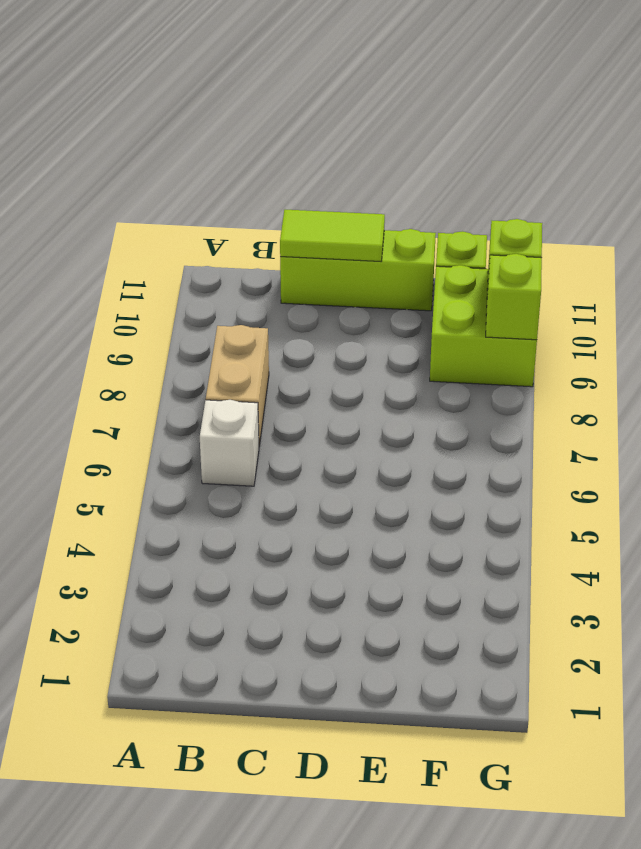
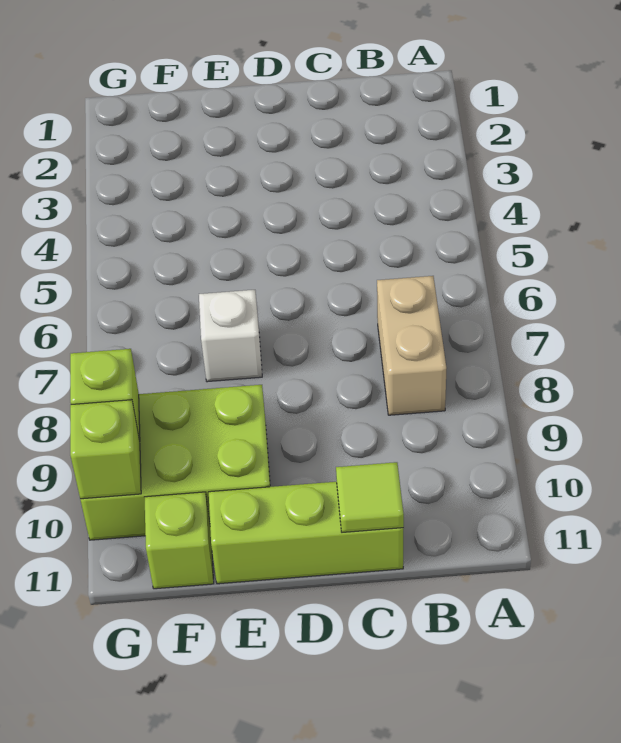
white 1x1 brick [200,400,259,486] -> white 1x1 brick moved to [199,290,262,382]
lime 1x2 tile [280,210,385,261] -> lime 1x1 tile [336,462,404,532]
lime 2x2 brick [430,265,537,387] -> lime 2x3 brick [80,385,270,540]

